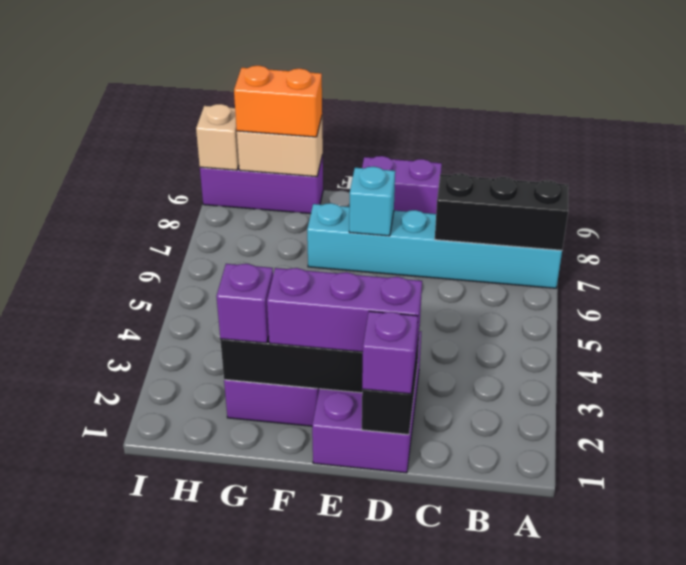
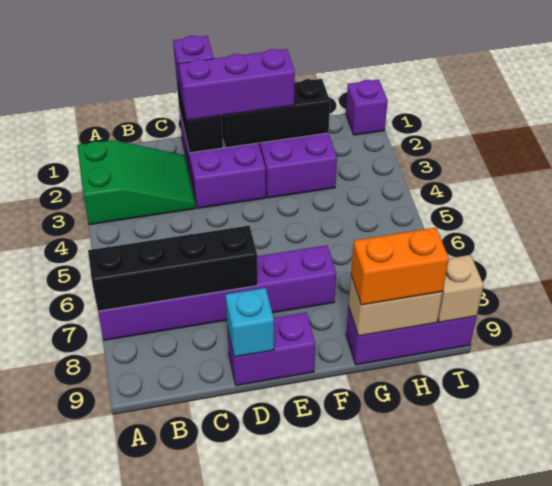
none -> green 2x3 slope [77,140,195,225]
cyan 1x6 brick [307,203,562,288] -> purple 1x6 brick [98,245,336,340]
black 1x3 brick [435,173,568,250] -> black 1x4 brick [88,225,258,311]
cyan 1x1 brick [349,167,395,236] -> cyan 1x1 brick moved to [226,288,274,357]
purple 1x1 brick [216,264,273,343] -> purple 1x1 brick moved to [346,80,388,135]

